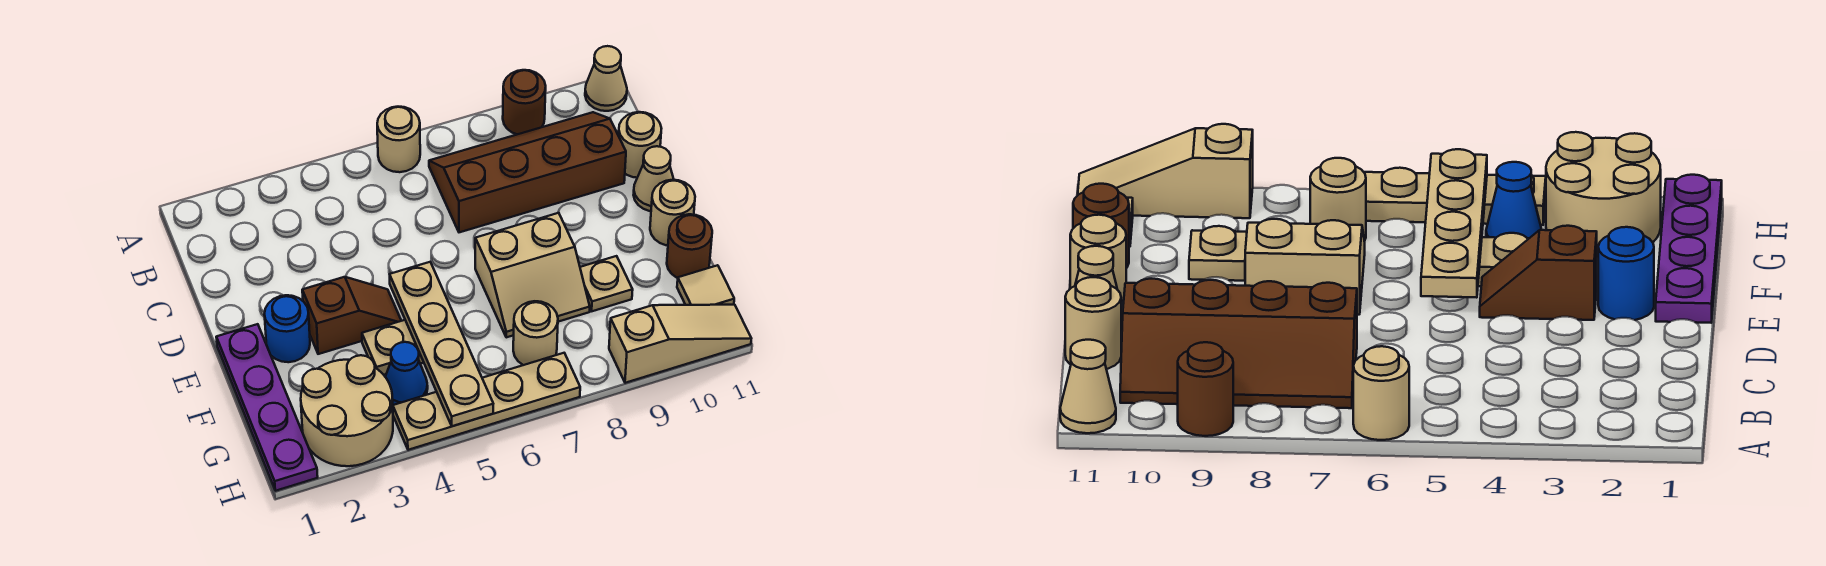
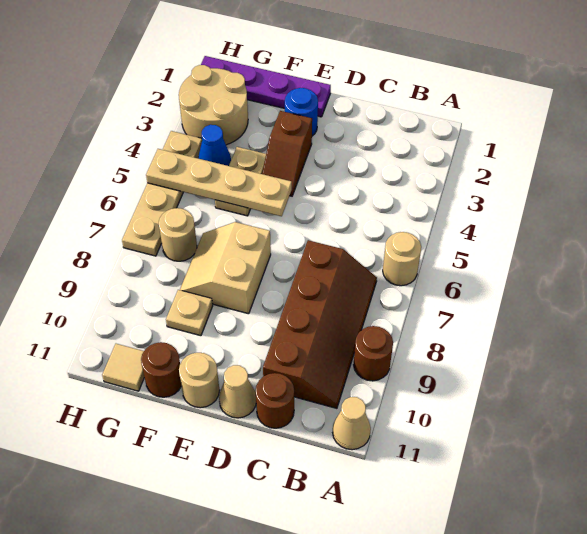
tan 1x1 round brick [619,112,662,178] -> brown 1x1 round brick [256,373,294,428]
tan 1x3 slope [609,305,751,383] -> none

